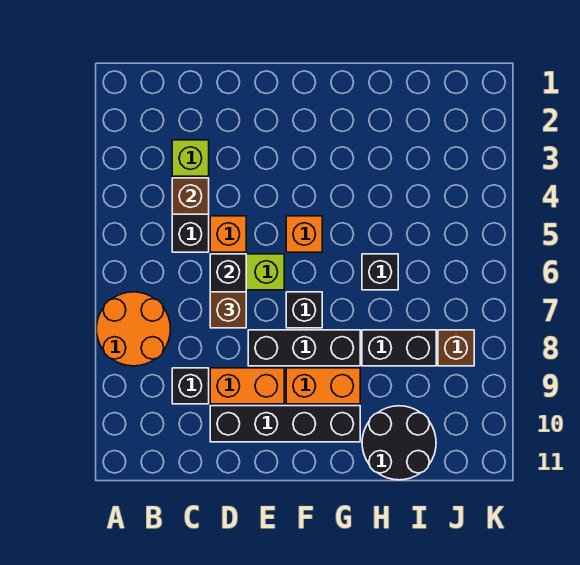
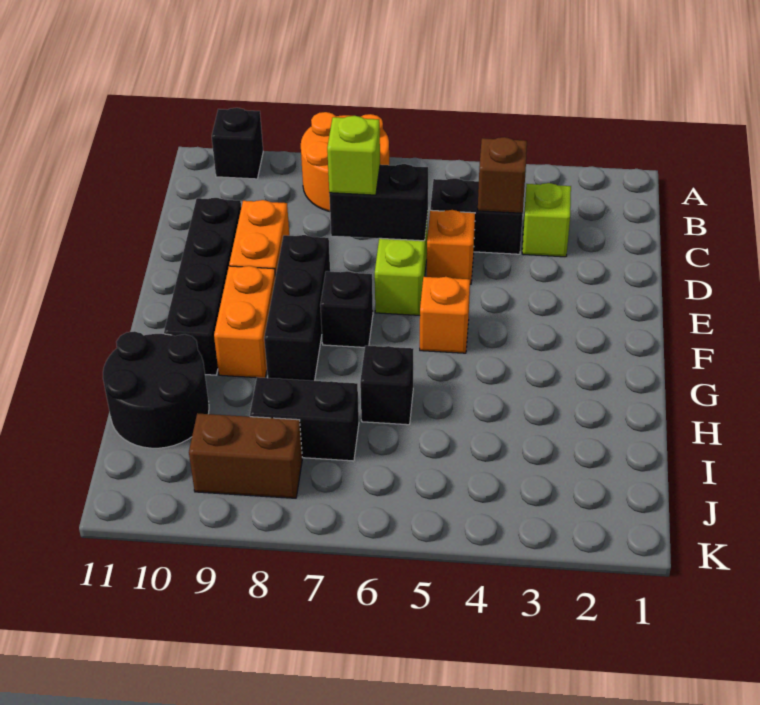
black 1x1 brick [172,368,209,404] -> black 1x1 brick moved to [212,108,263,179]
brown 1x1 brick [210,292,246,328] -> lime 1x1 brick [327,116,380,195]
black 1x2 brick [362,330,436,366] -> black 1x2 brick turned to [250,377,359,461]
brown 1x1 brick [438,330,474,366] -> brown 1x2 brick [189,413,302,498]

